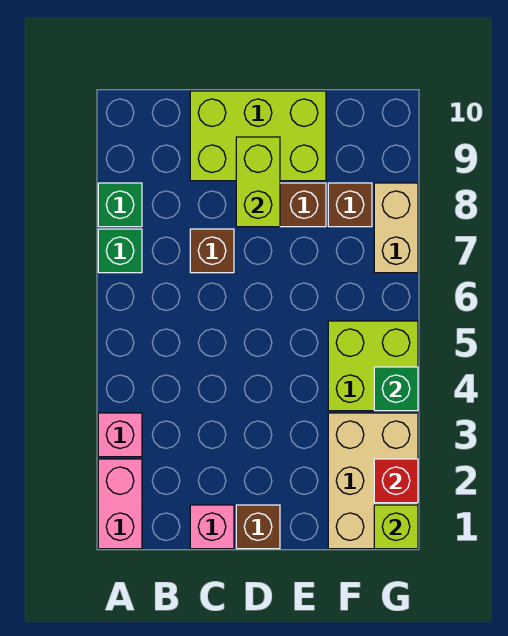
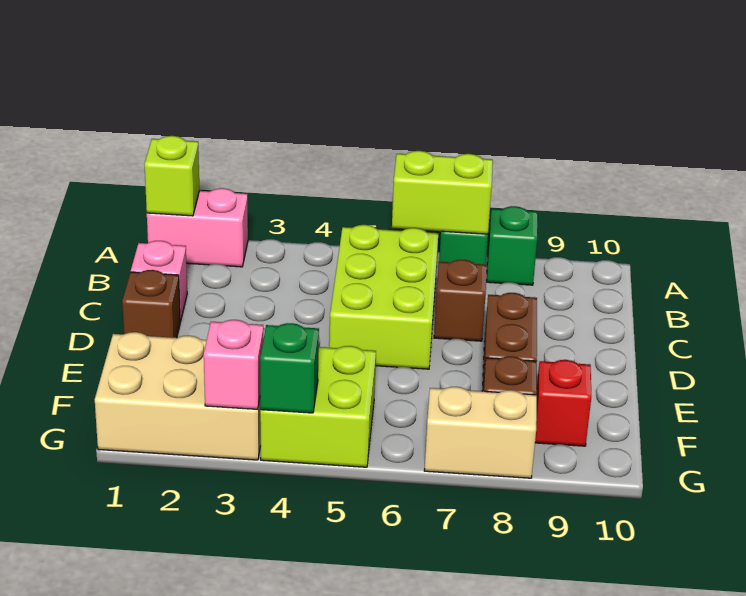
pink 1x1 brick [98,413,142,457] -> pink 1x1 brick moved to [204,320,264,409]
lime 2x3 brick [190,91,326,181] -> lime 2x3 brick moved to [329,225,438,369]
lime 1x2 brick [236,137,280,227] -> lime 1x2 brick moved to [392,151,493,234]
lime 1x1 brick [374,505,418,549] -> lime 1x1 brick moved to [144,136,199,216]
red 1x1 brick [374,459,418,503] -> red 1x1 brick moved to [535,360,591,446]

